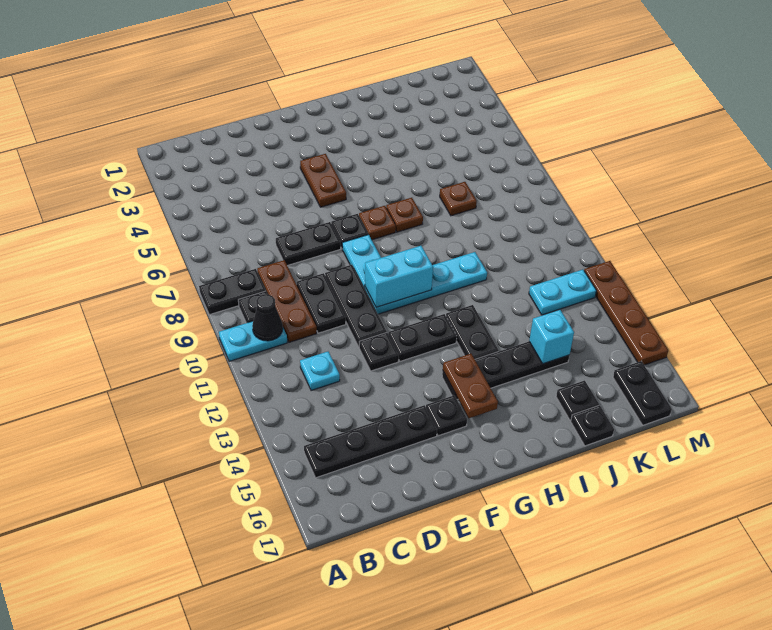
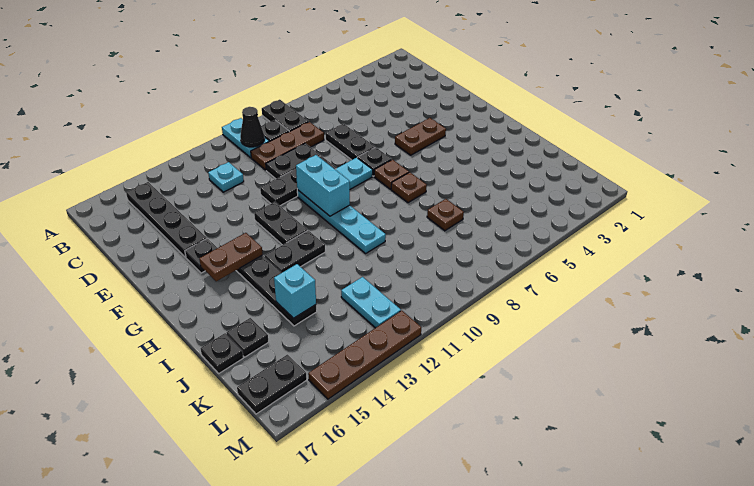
black 1x1 plate [359,333,399,371] -> none

